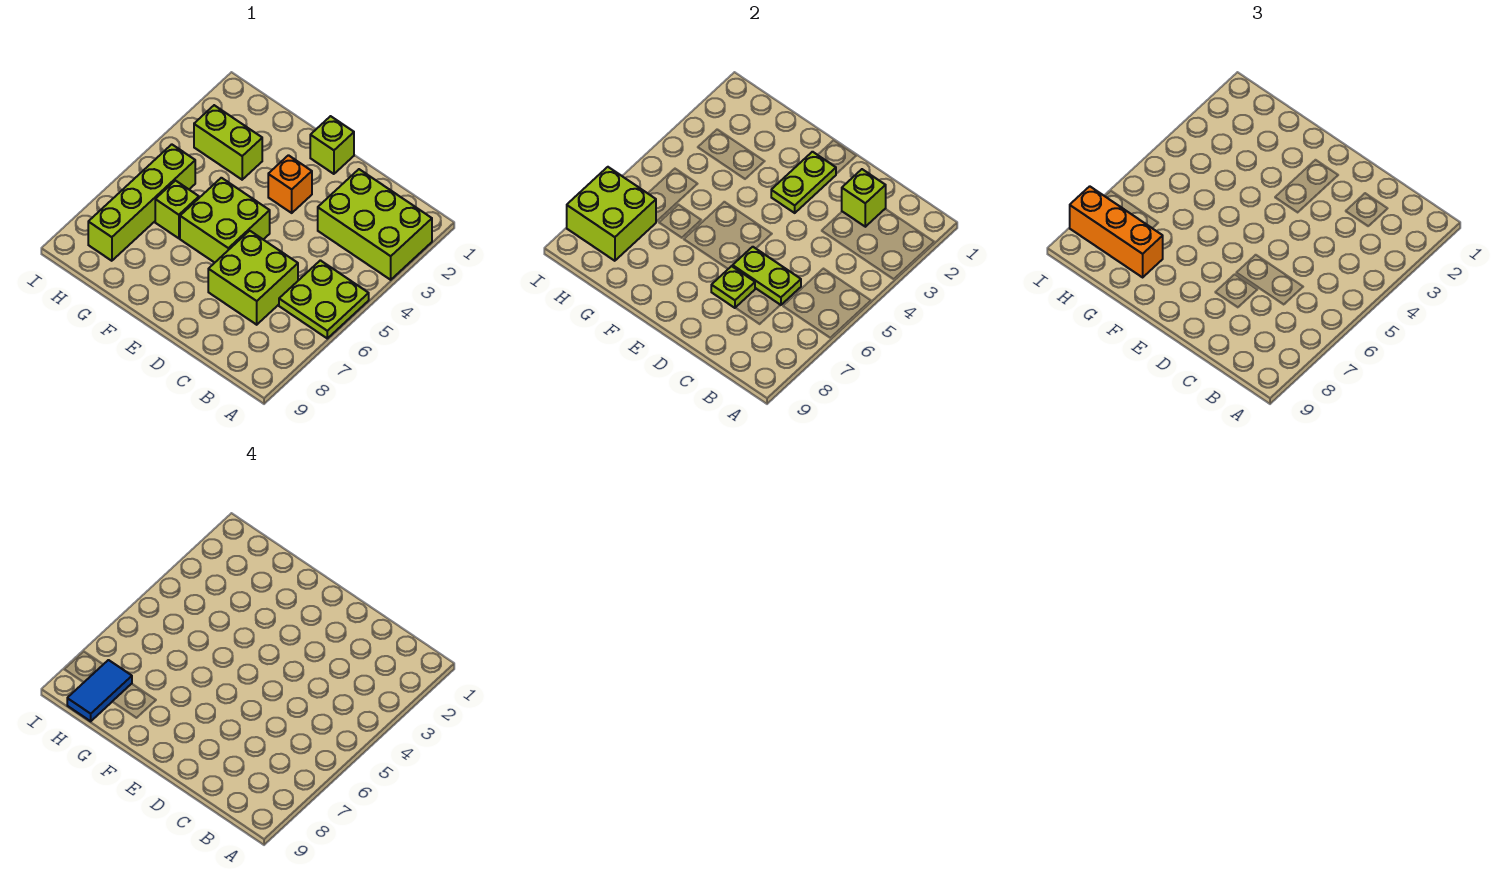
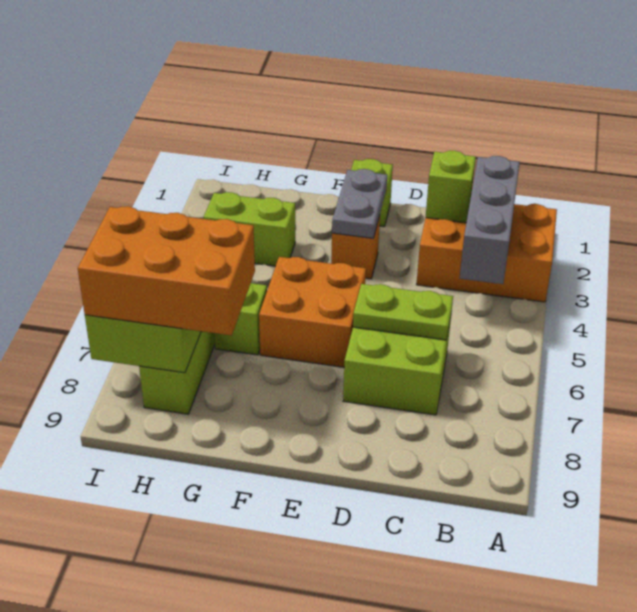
lime 2x3 brick [318,169,432,280] -> orange 2x3 brick [417,204,557,302]
lime 2x2 plate [279,260,369,338] -> none
none -> grey 1x3 brick [460,156,520,284]
lime 1x1 plate [711,266,755,308] -> none
lime 1x2 plate [771,152,836,213] -> grey 1x2 plate [332,169,387,238]
lime 2x2 brick [180,178,270,263] -> orange 2x2 brick [259,257,366,367]
orange 1x3 brick [1070,186,1163,277] -> orange 2x3 brick [78,206,255,336]
blue 1x2 tile [67,660,132,721] -> none

